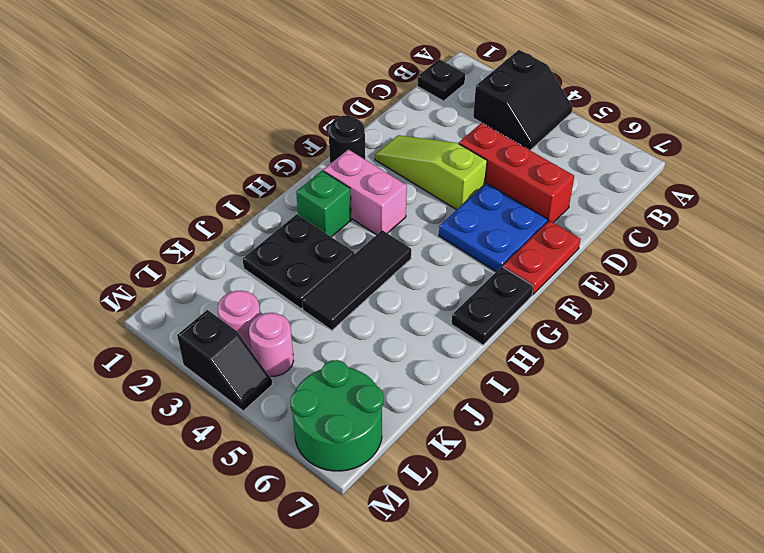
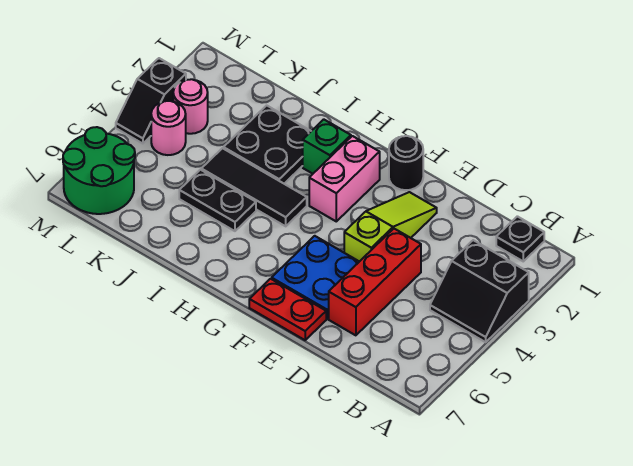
black 1x2 plate [452,267,533,345] -> black 1x2 plate moved to [179,170,256,231]

